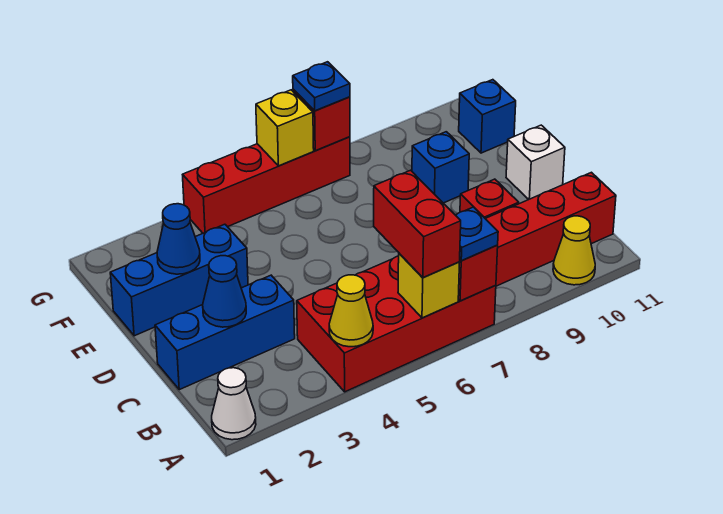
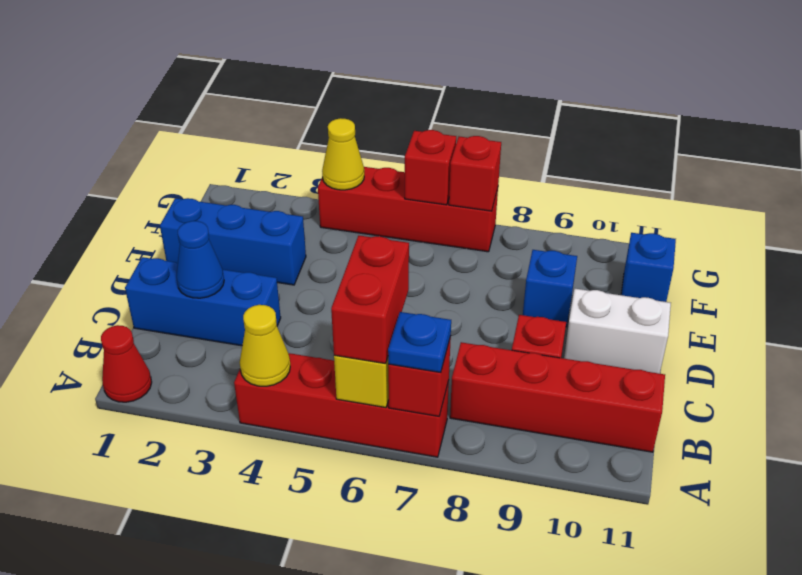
white 1x1 cone [212,368,256,440] -> red 1x1 cone [101,325,152,402]
red 2x4 brick [297,256,496,392] -> red 1x4 brick [234,353,449,457]
yellow 1x1 cone [553,216,595,285] -> yellow 1x1 cone moved to [322,118,364,190]
white 1x1 brick [506,125,565,200] -> white 1x2 brick [564,289,671,374]
blue 1x1 cone [157,204,200,274] -> none
yellow 1x1 brick [256,90,314,166] -> red 1x1 brick [405,130,456,205]
blue 1x1 plate [293,62,350,111] -> none

